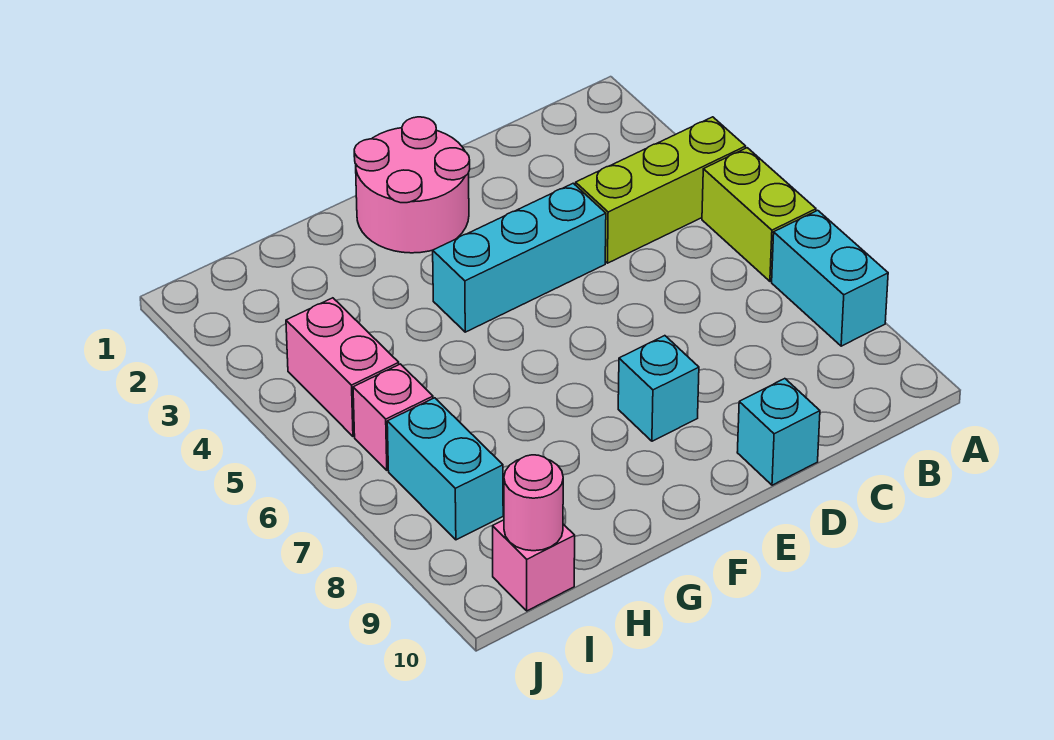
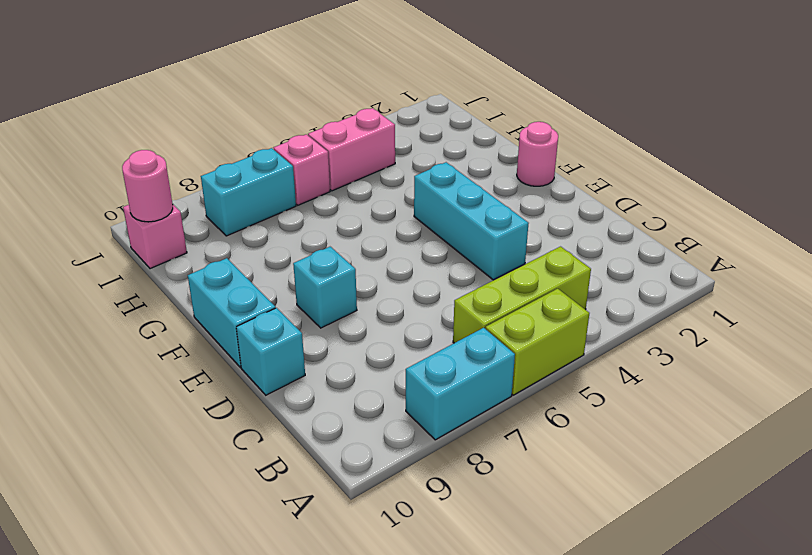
lime 1x3 brick [576,117,746,263] -> lime 1x3 brick turned to [453,247,591,343]
pink 2x2 round brick [354,117,470,253] -> pink 1x1 round brick [517,122,558,186]
none -> cyan 1x2 brick [188,258,275,367]

